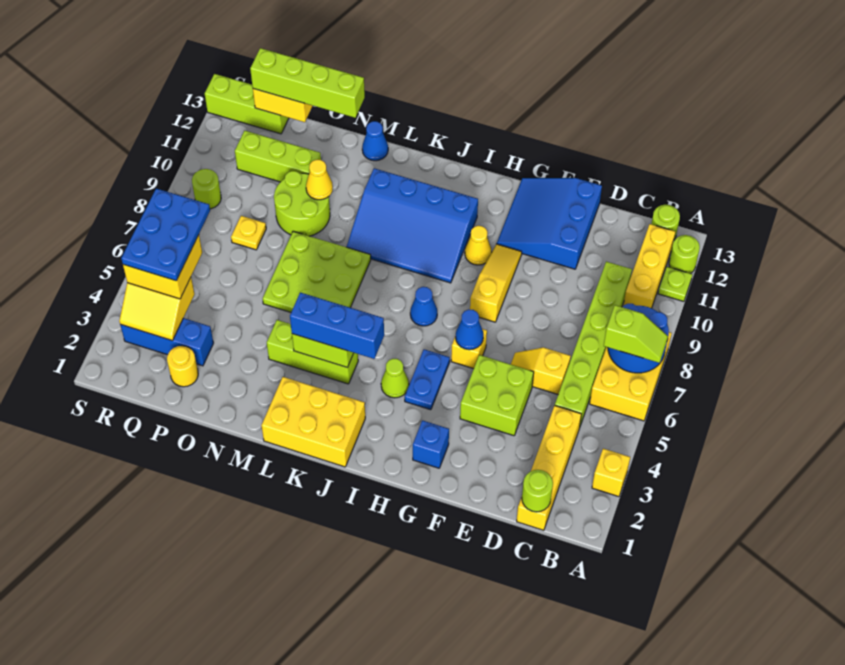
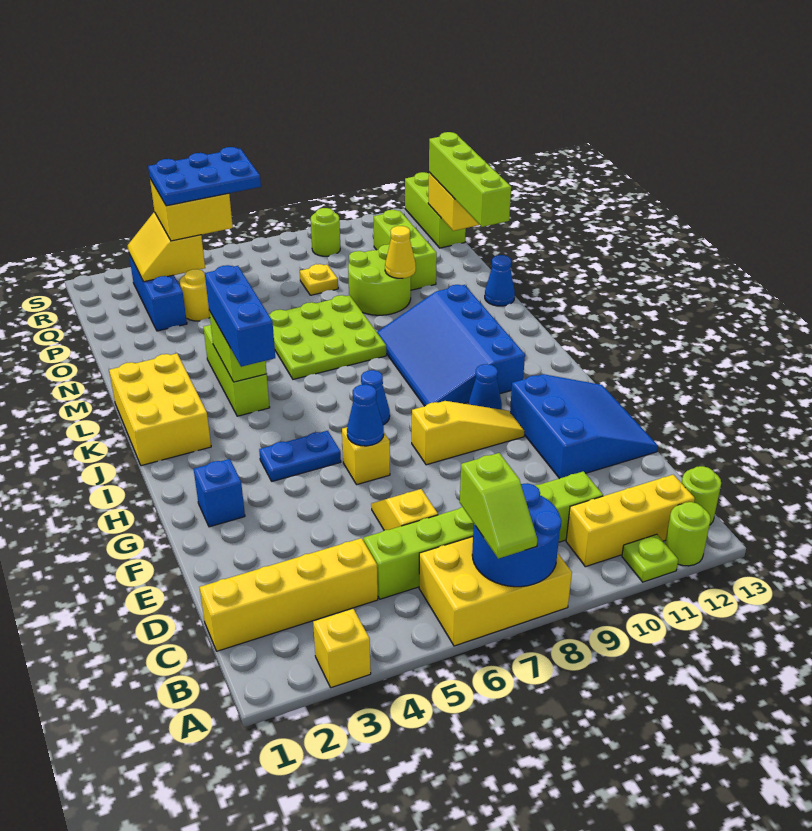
lime 1x1 round brick [522,470,553,512] -> none
lime 2x2 brick [460,355,534,436] -> none
blue 3x3 slope [497,178,602,269] -> blue 3x3 slope turned to [510,374,658,479]
yellow 1x1 cone [465,226,492,265] -> blue 1x1 cone [468,364,502,410]
lime 1x1 cone [381,359,409,398] -> none
yellow 1x1 round brick [167,346,198,387] -> yellow 1x1 round brick moved to [180,269,210,321]

